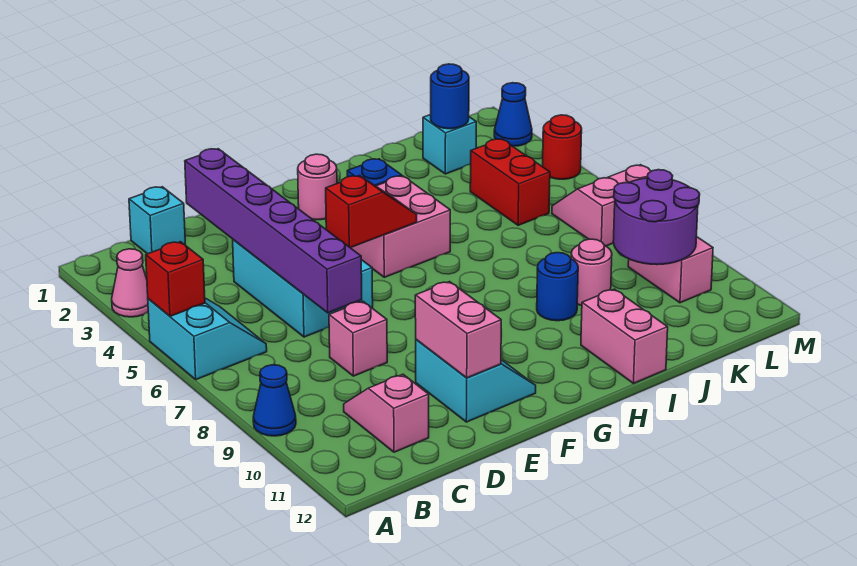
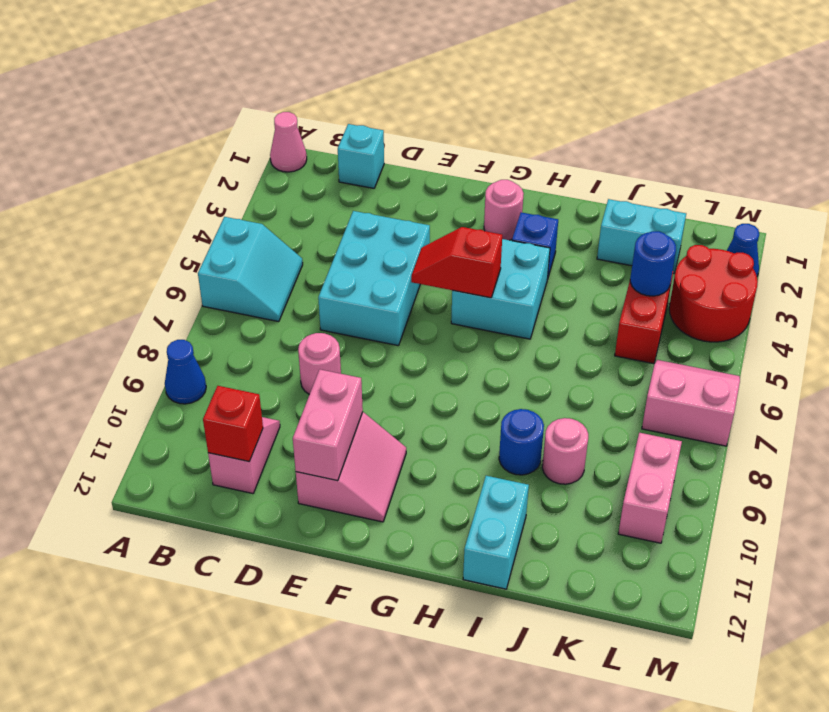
pink 1x1 cone [112,249,148,317] -> pink 1x1 cone moved to [270,112,307,172]
red 1x1 brick [146,242,205,316] -> red 1x1 brick moved to [203,386,263,462]
purple 1x6 brick [185,149,362,313] -> none
pink 1x1 brick [329,301,387,376] -> pink 1x1 round brick [298,333,341,394]
cyan 2x2 slope [416,340,536,422] -> pink 2x2 slope [296,412,406,522]
red 1x2 slope [326,175,417,248] -> red 1x2 slope turned to [411,227,502,298]
pink 2x2 brick [351,176,450,277] -> cyan 2x2 brick [451,239,550,339]
pink 1x2 brick [581,289,668,384] -> cyan 1x2 brick [463,476,529,589]
cyan 1x1 brick [423,115,476,174] -> cyan 1x2 brick [597,199,686,274]
blue 1x1 round brick [431,64,469,129] -> blue 1x1 round brick moved to [630,231,676,296]
purple 2x2 round brick [613,170,700,265] -> none
red 1x1 round brick [542,115,582,179] -> red 2x2 round brick [669,245,758,342]

